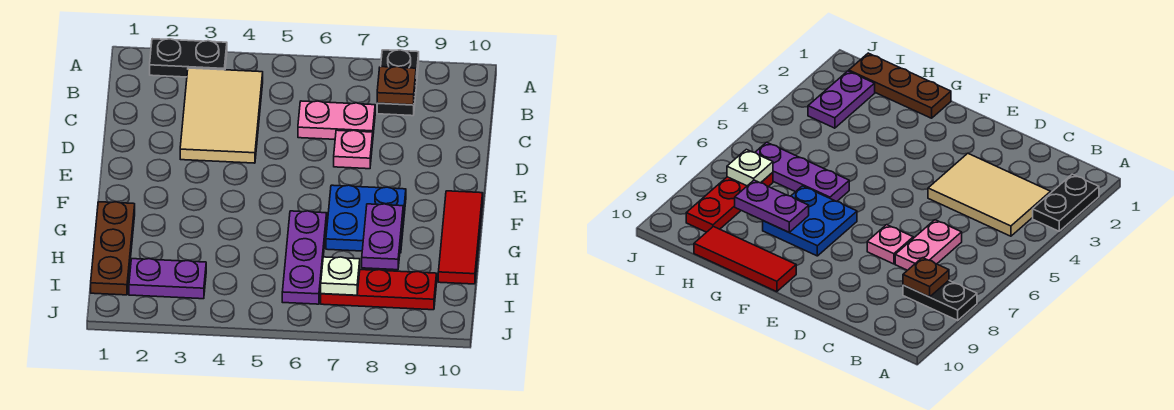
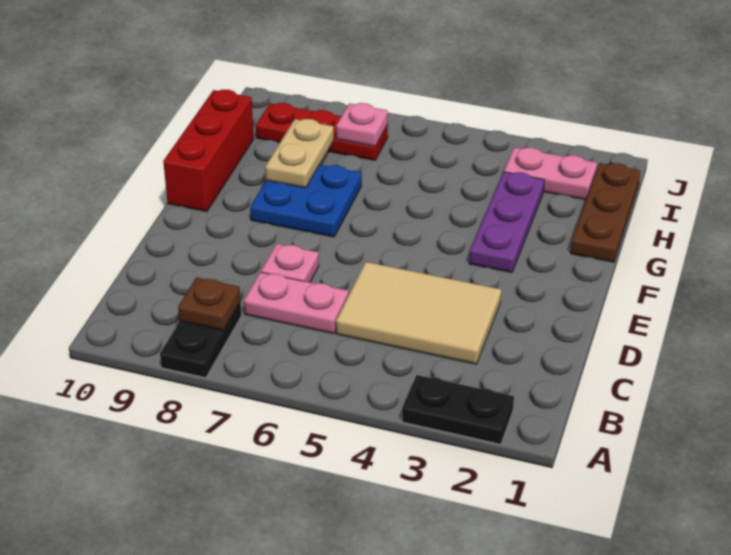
tan 2x3 tile [180,68,263,163] -> tan 2x3 tile turned to [336,262,501,364]
red 1x3 tile [438,191,483,284] -> red 1x3 brick [163,90,254,212]
purple 1x3 plate [282,211,327,304] -> purple 1x3 plate moved to [469,172,544,273]
purple 1x2 plate [362,204,403,270] -> tan 1x2 plate [265,119,334,188]
purple 1x2 plate [129,259,206,299] -> pink 1x2 plate [504,147,597,200]
white 1x1 plate [321,257,360,295] -> pink 1x1 plate [336,103,388,146]

